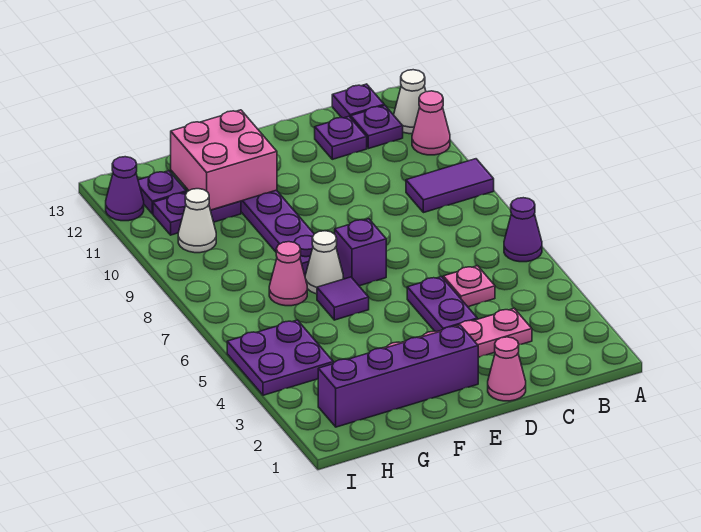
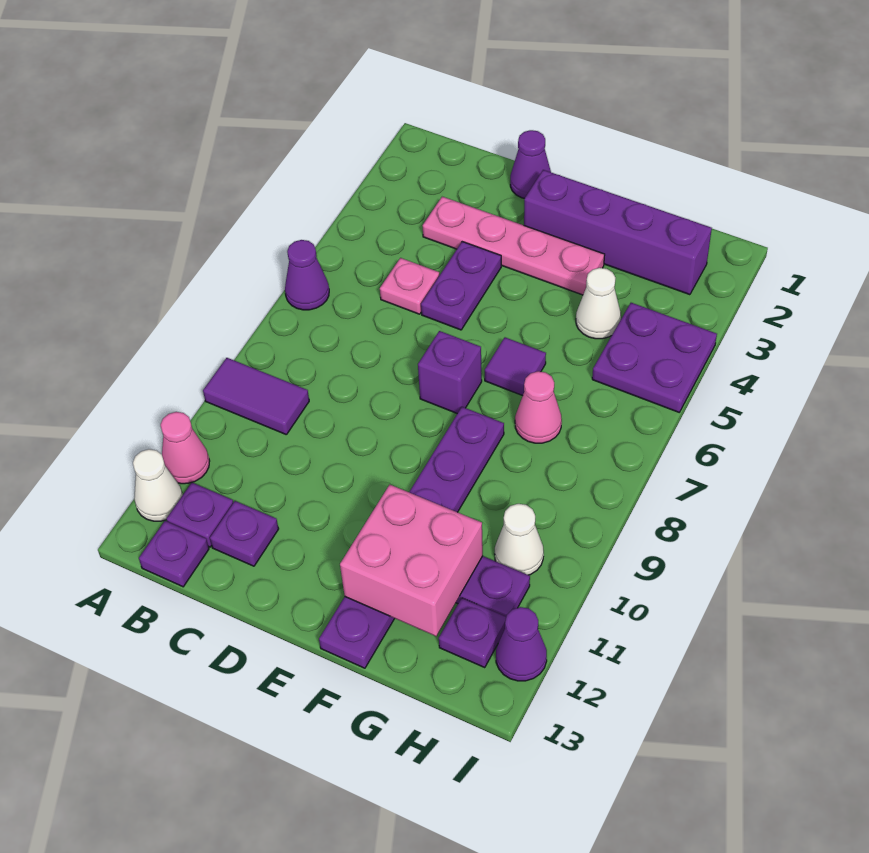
pink 1x1 cone [488,337,526,401] -> purple 1x1 cone [510,130,551,198]
white 1x1 cone [305,231,343,294] -> white 1x1 cone moved to [576,268,621,339]

